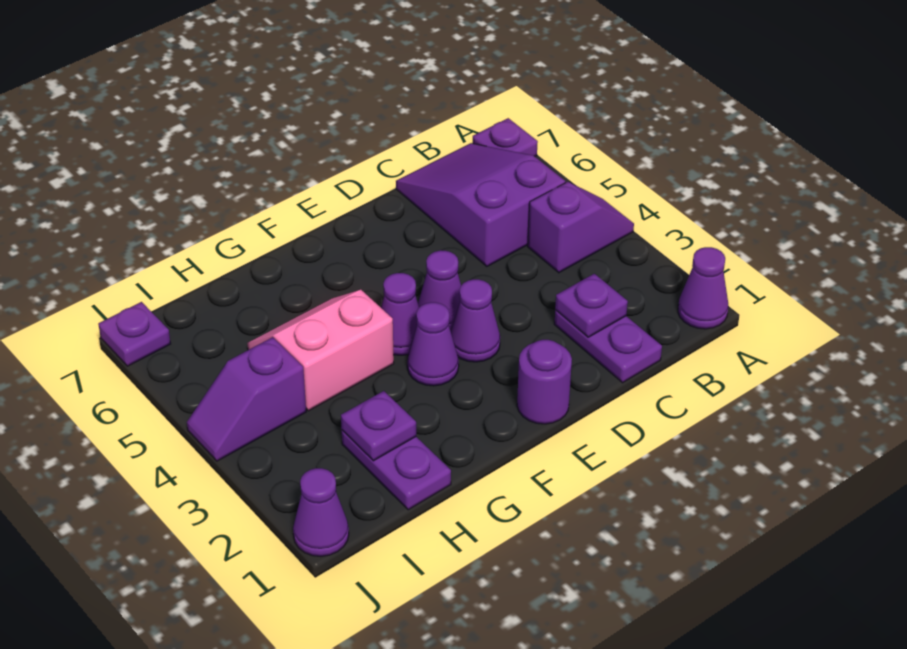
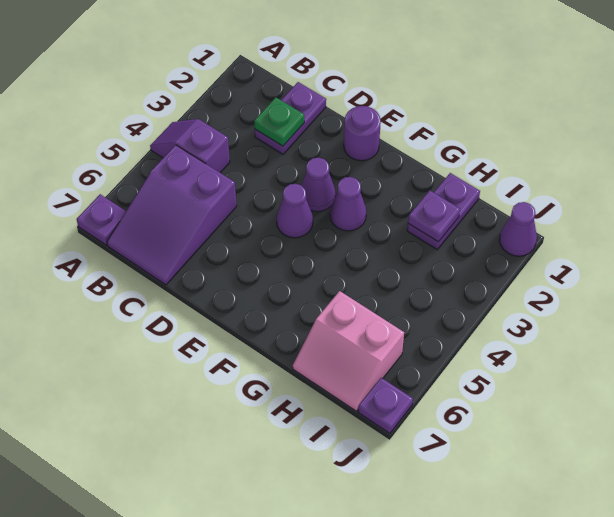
purple 1x1 cone [678,247,728,329] -> none
purple 1x1 plate [555,274,628,337] -> green 1x1 plate [254,97,304,146]
purple 1x1 cone [381,273,419,355] -> none
pink 2x2 slope [247,290,394,411] -> pink 2x2 slope moved to [293,291,404,411]
purple 1x2 slope [187,337,306,461] -> none

